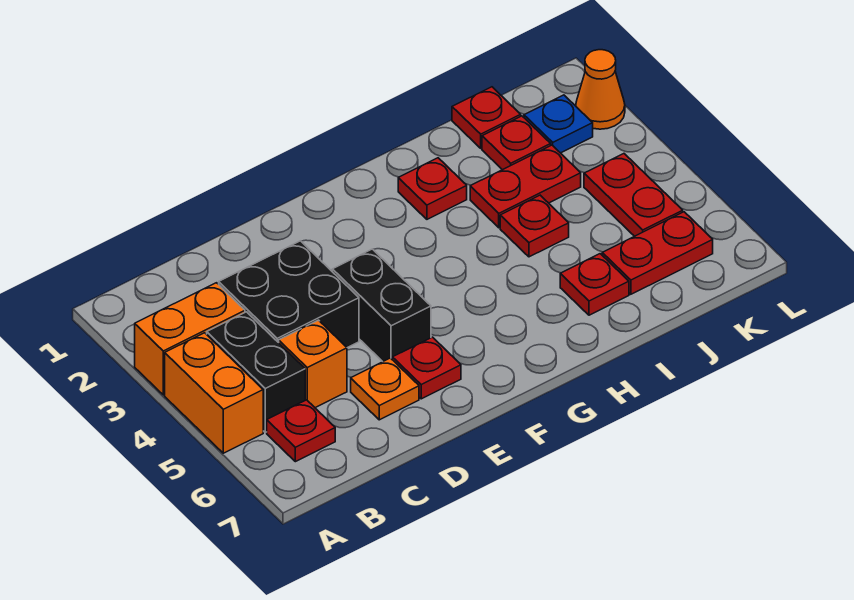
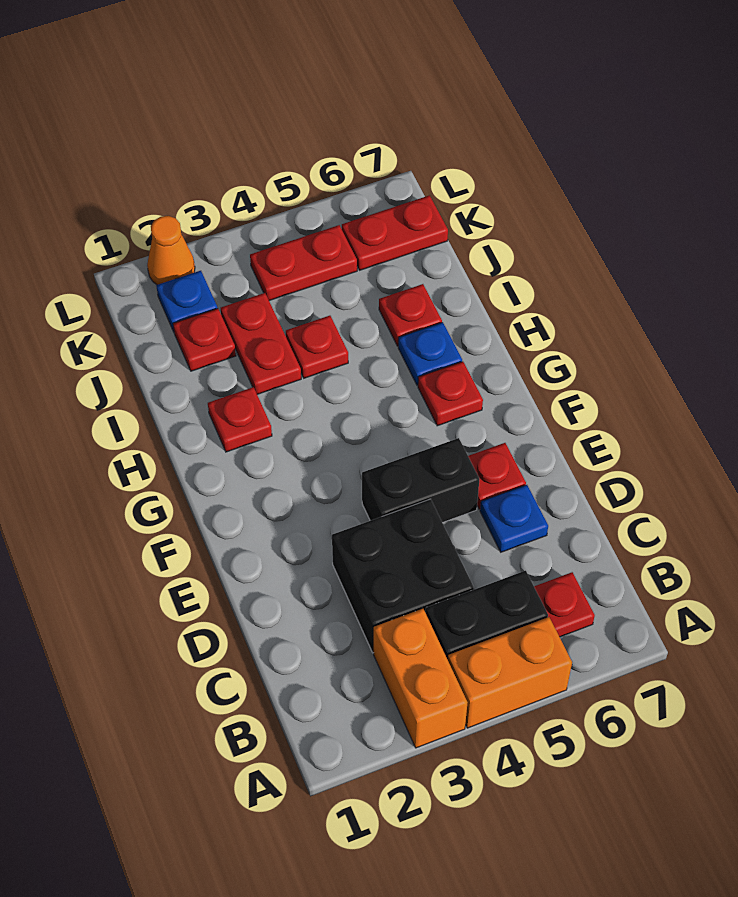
orange 1x1 brick [279,320,347,408] -> none
orange 1x1 plate [351,358,419,420] -> blue 1x1 plate [480,485,548,552]
none -> blue 1x1 plate [398,322,462,386]
red 1x1 plate [452,87,521,148] -> red 1x1 plate moved to [418,362,483,426]
red 1x2 plate [602,212,713,294] -> red 1x2 plate turned to [342,195,448,270]

